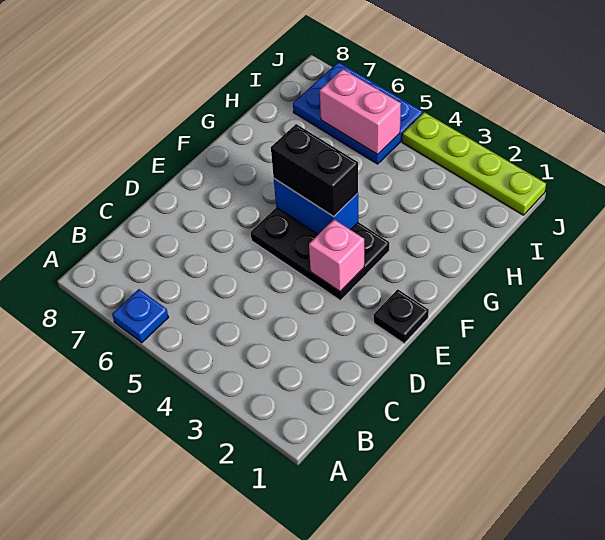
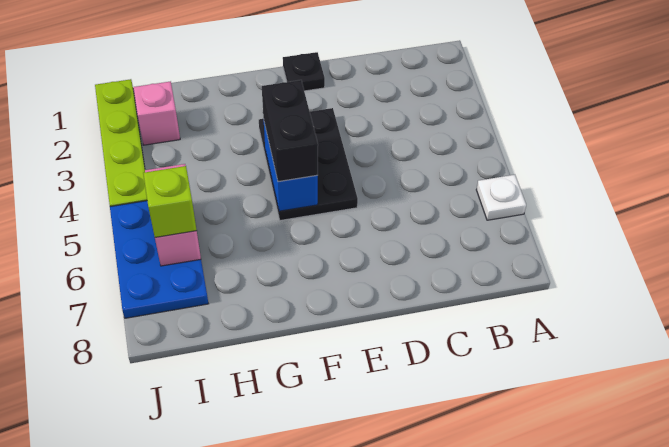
blue 1x1 plate [112,289,169,343] -> white 1x1 plate [476,175,526,220]
pink 1x1 brick [309,219,364,291] -> pink 1x1 brick moved to [133,81,180,145]
none -> lime 1x1 brick [143,166,197,237]

